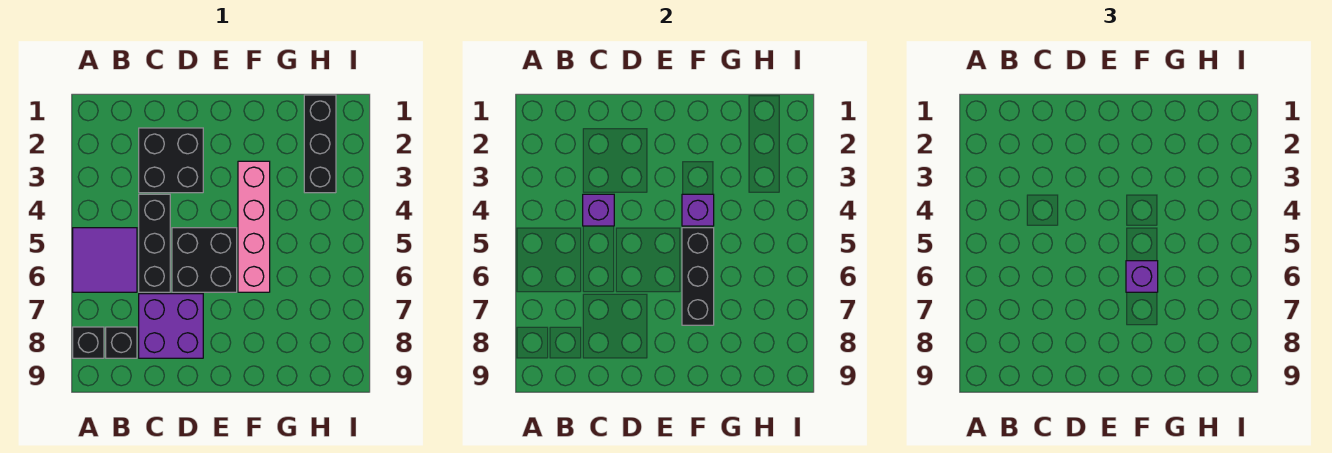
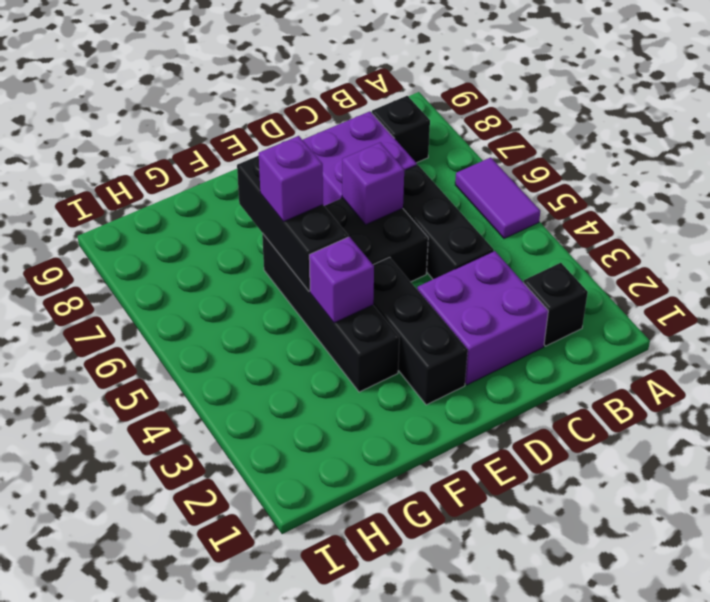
purple 2x2 tile [73,228,137,292] -> purple 1x2 tile [455,157,540,239]
black 1x1 brick [73,327,104,358] -> black 1x1 brick moved to [524,263,588,346]
black 2x2 brick [139,128,203,193] -> purple 2x2 brick [417,251,548,385]
purple 1x1 brick [583,194,614,226] -> purple 1x1 brick moved to [342,142,404,225]
pink 1x4 brick [238,161,270,292] -> black 1x4 brick [262,233,399,392]
black 1x3 brick [304,95,336,193] -> black 1x3 brick moved to [373,257,468,405]

